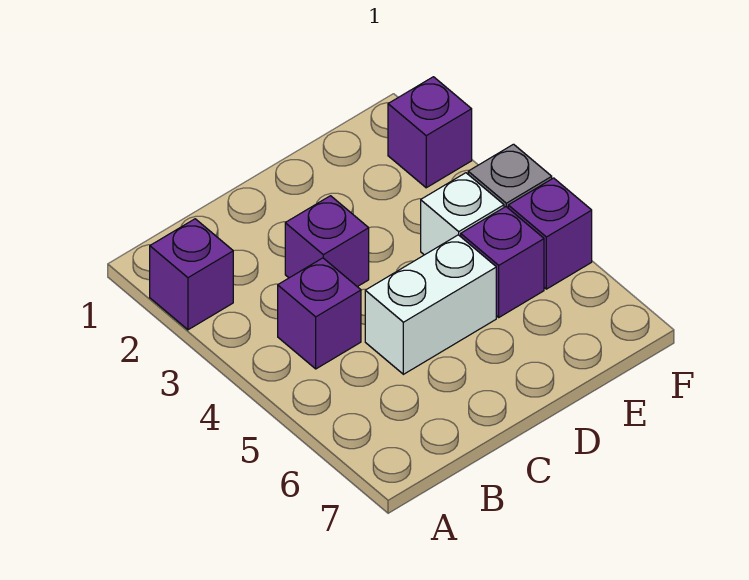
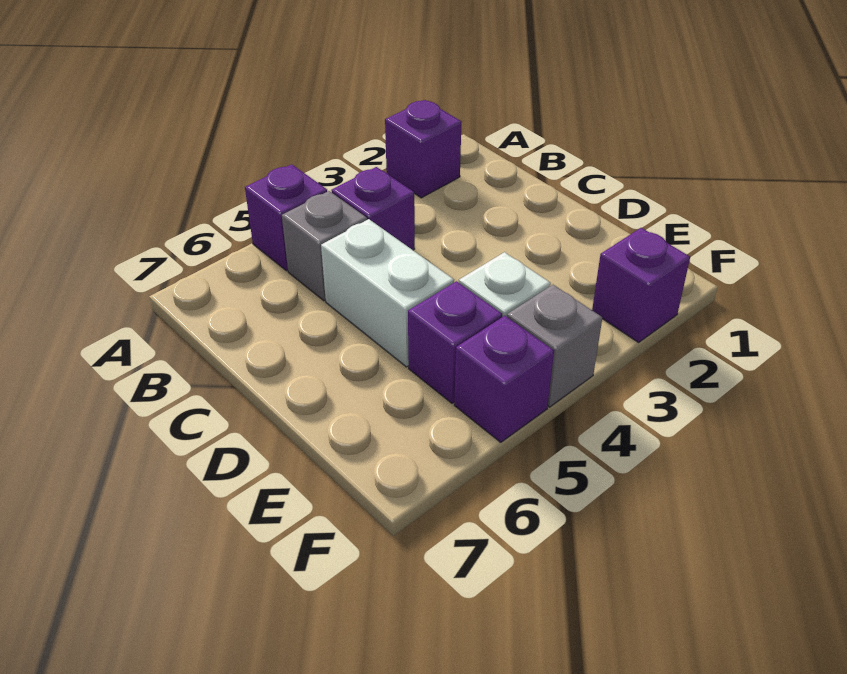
none -> grey 1x1 brick [282,191,367,301]
purple 1x1 brick [285,196,369,287] -> purple 1x1 brick moved to [245,164,327,271]

